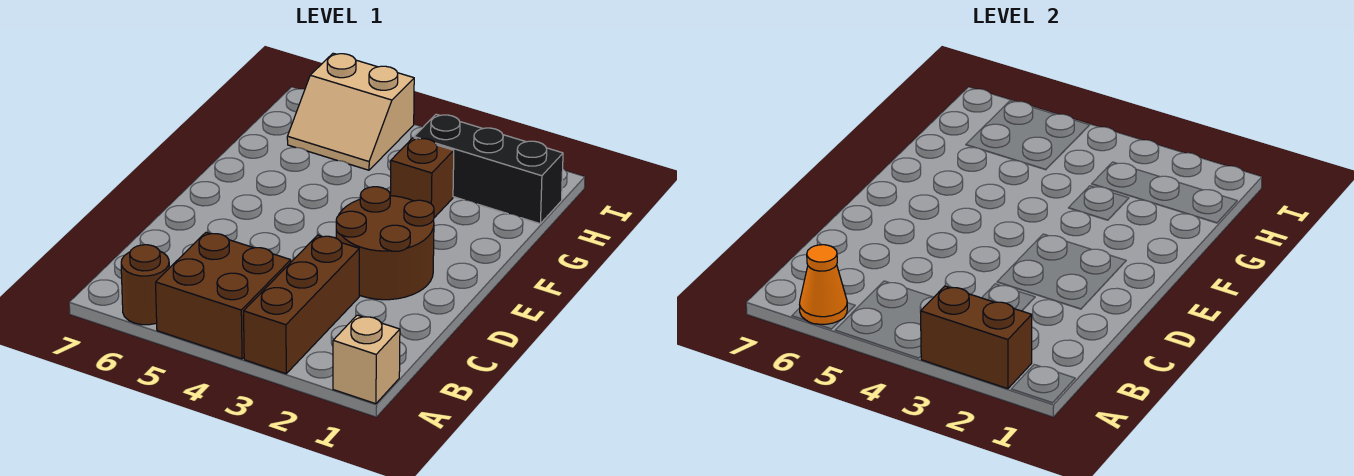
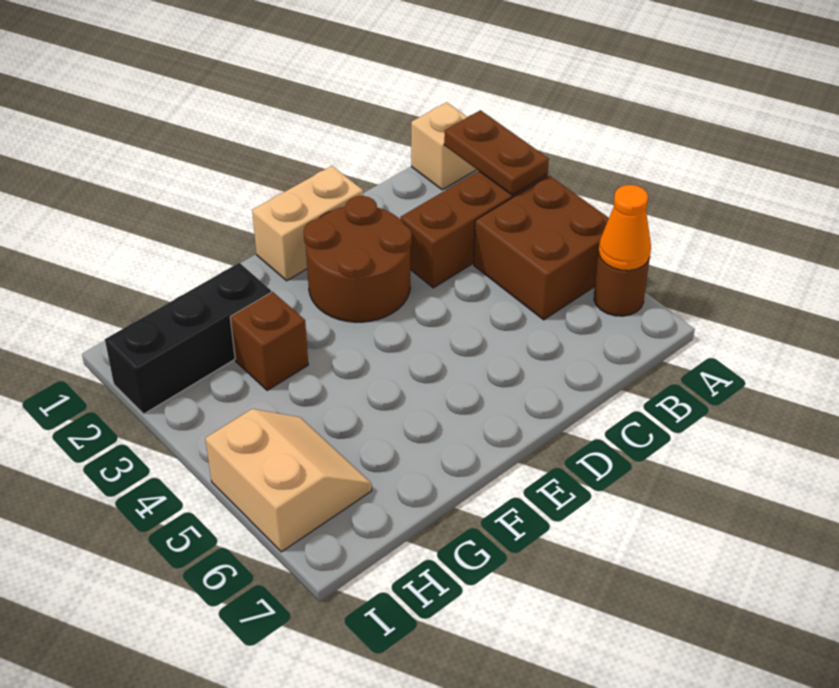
brown 1x2 brick [921,286,1032,389] -> brown 1x2 plate [444,110,549,195]
none -> tan 1x2 brick [252,166,363,281]
black 1x3 brick [414,114,563,224] -> black 1x3 brick turned to [105,263,271,414]

